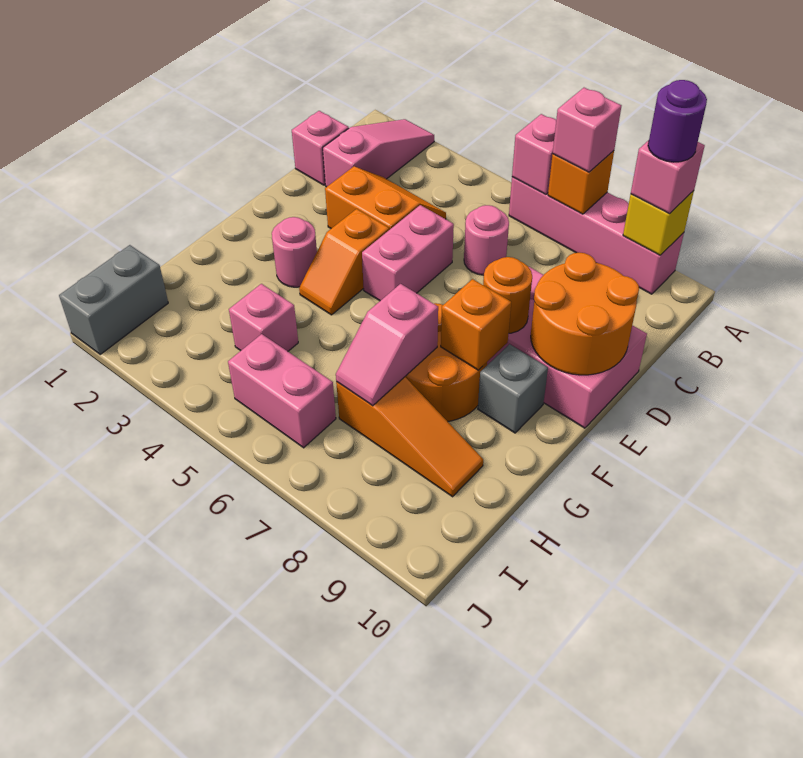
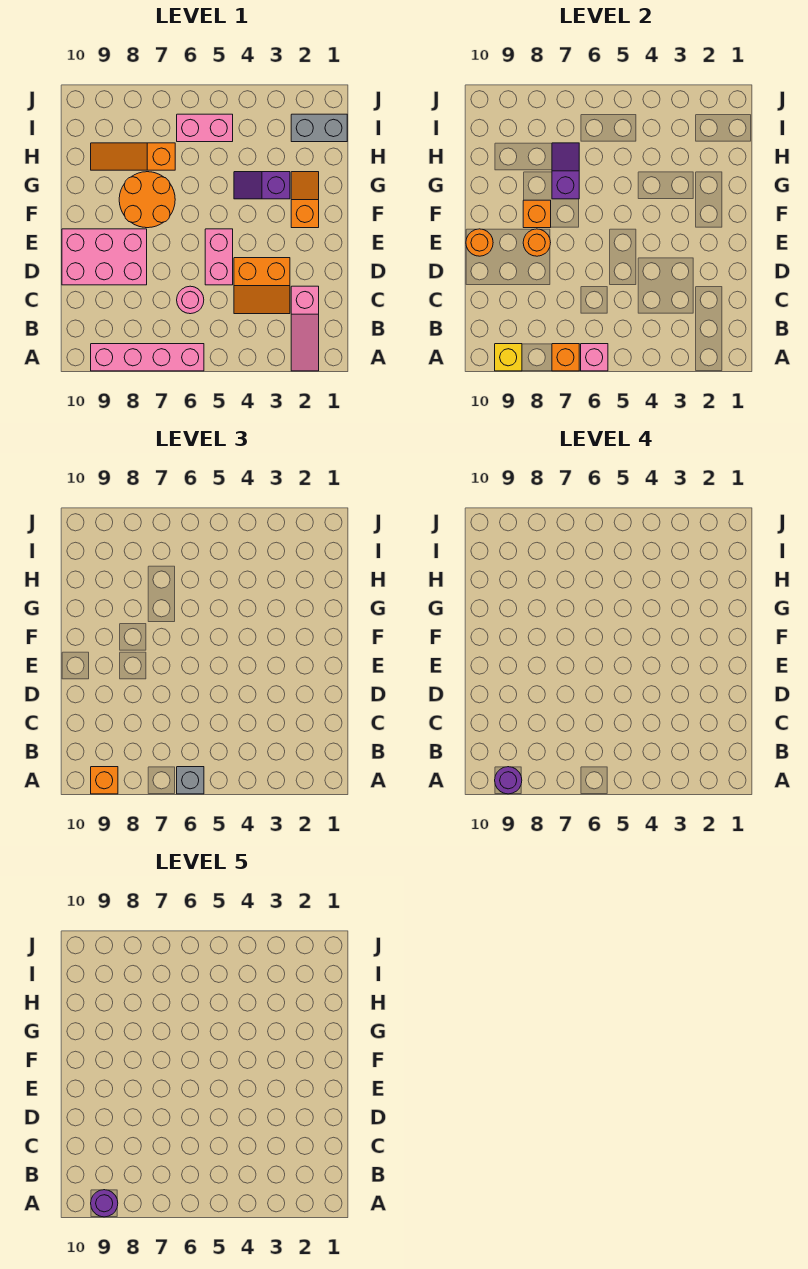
pink 1x1 brick [553,88,621,172] -> none
pink 1x1 brick [631,140,705,214] -> orange 1x1 brick [91,767,118,794]
none -> purple 1x1 round brick [91,1190,118,1217]
pink 1x1 brick [292,111,349,185] -> none
orange 2x2 round brick [531,252,639,375] -> orange 1x1 round brick [466,229,493,256]
orange 1x2 slope [299,209,389,315] -> orange 1x2 slope moved to [291,172,319,228]
pink 1x1 round brick [272,217,317,287] -> none
grey 1x1 brick [478,344,548,433] -> grey 1x1 brick moved to [177,767,204,794]
none -> purple 1x2 slope [234,172,290,199]
pink 1x2 slope [336,284,438,406] -> purple 1x2 slope [552,143,579,199]
pink 1x1 brick [229,284,298,351] -> none
grey 1x2 brick [59,245,168,354] -> grey 1x2 brick turned to [291,114,347,142]

